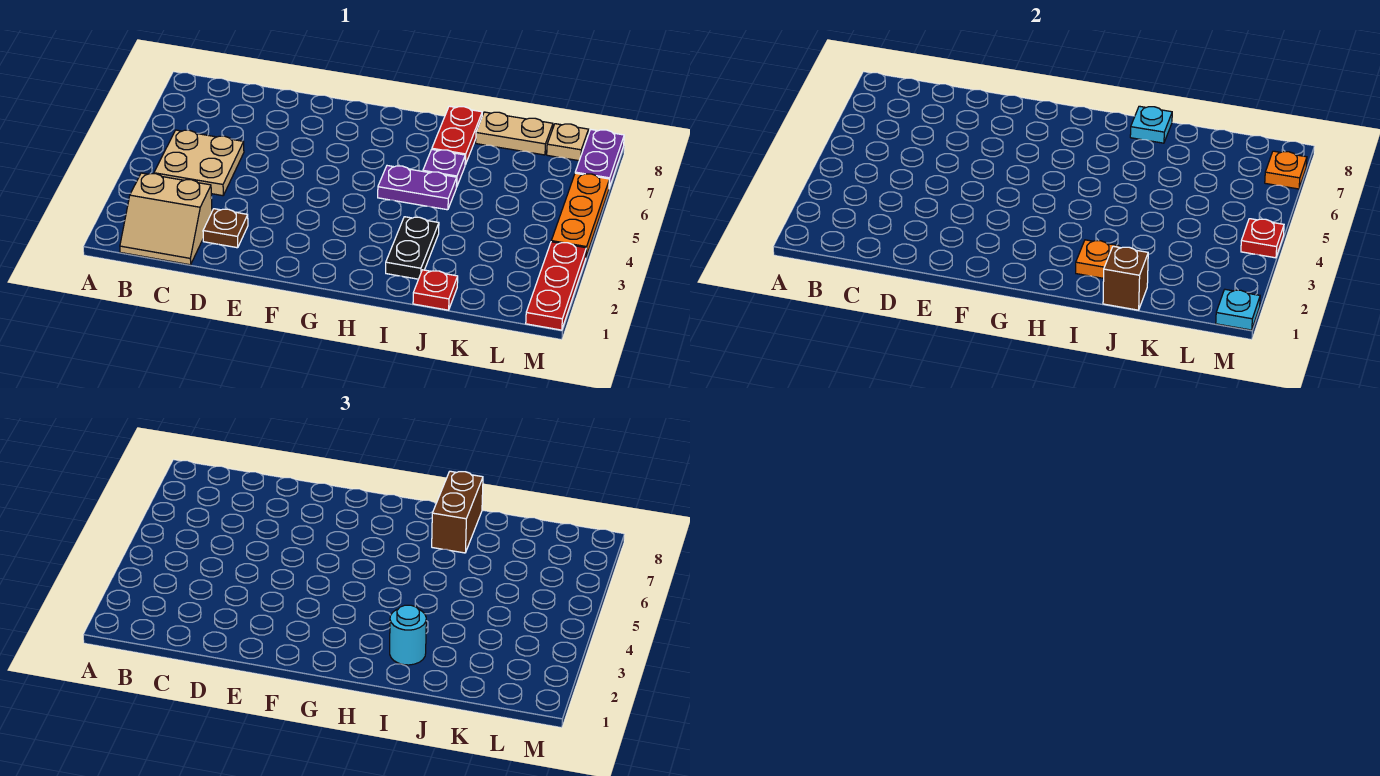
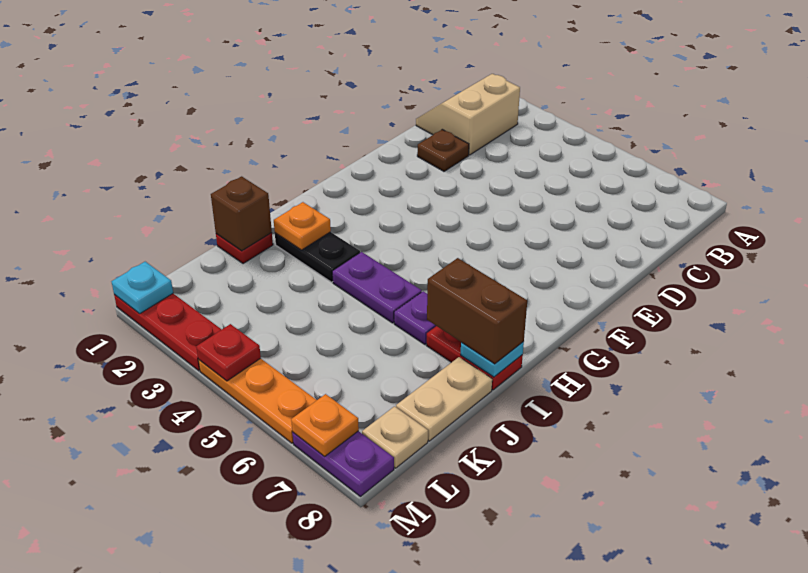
tan 2x2 plate [154,130,244,196] -> none
purple 1x2 plate [378,166,457,210] -> purple 1x2 plate turned to [332,252,422,323]
cyan 1x1 round brick [390,605,426,665] -> none

